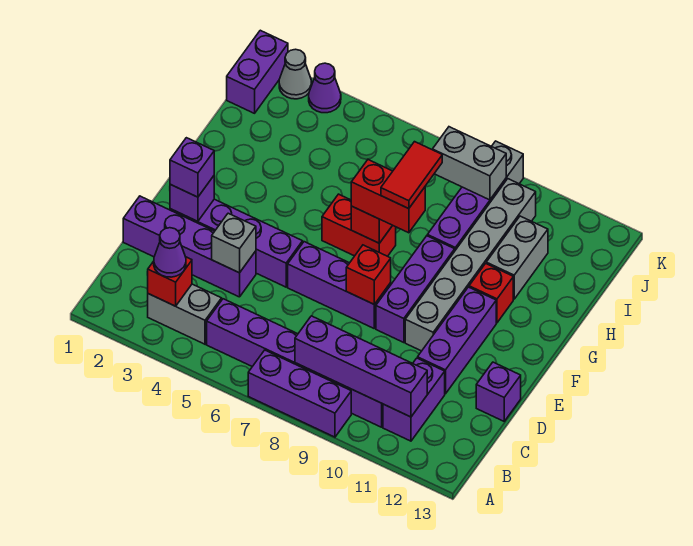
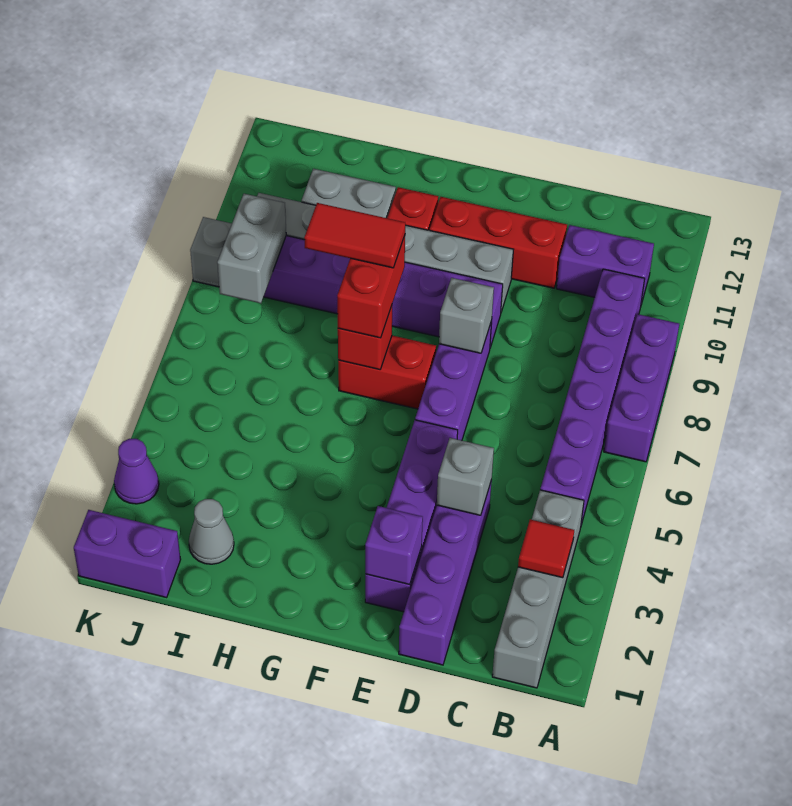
grey 1x2 brick [148,284,222,344] -> grey 1x4 brick [492,490,584,688]
red 1x1 brick [148,257,192,306] -> red 1x1 tile [518,519,574,578]
purple 1x1 cone [154,228,186,277] -> none
purple 1x4 brick [295,316,427,417] -> none
purple 1x3 brick [418,287,496,394] -> red 1x3 brick [430,197,567,288]
purple 1x1 brick [476,362,521,421] -> none
purple 1x1 brick [170,138,214,197] -> none
red 1x1 brick [346,245,391,304] -> grey 1x1 brick [439,278,494,353]
red 1x2 brick [322,194,396,256] -> red 1x2 brick turned to [338,335,436,409]
grey 1x1 cone [279,49,311,99] -> grey 1x1 cone moved to [189,499,234,564]

